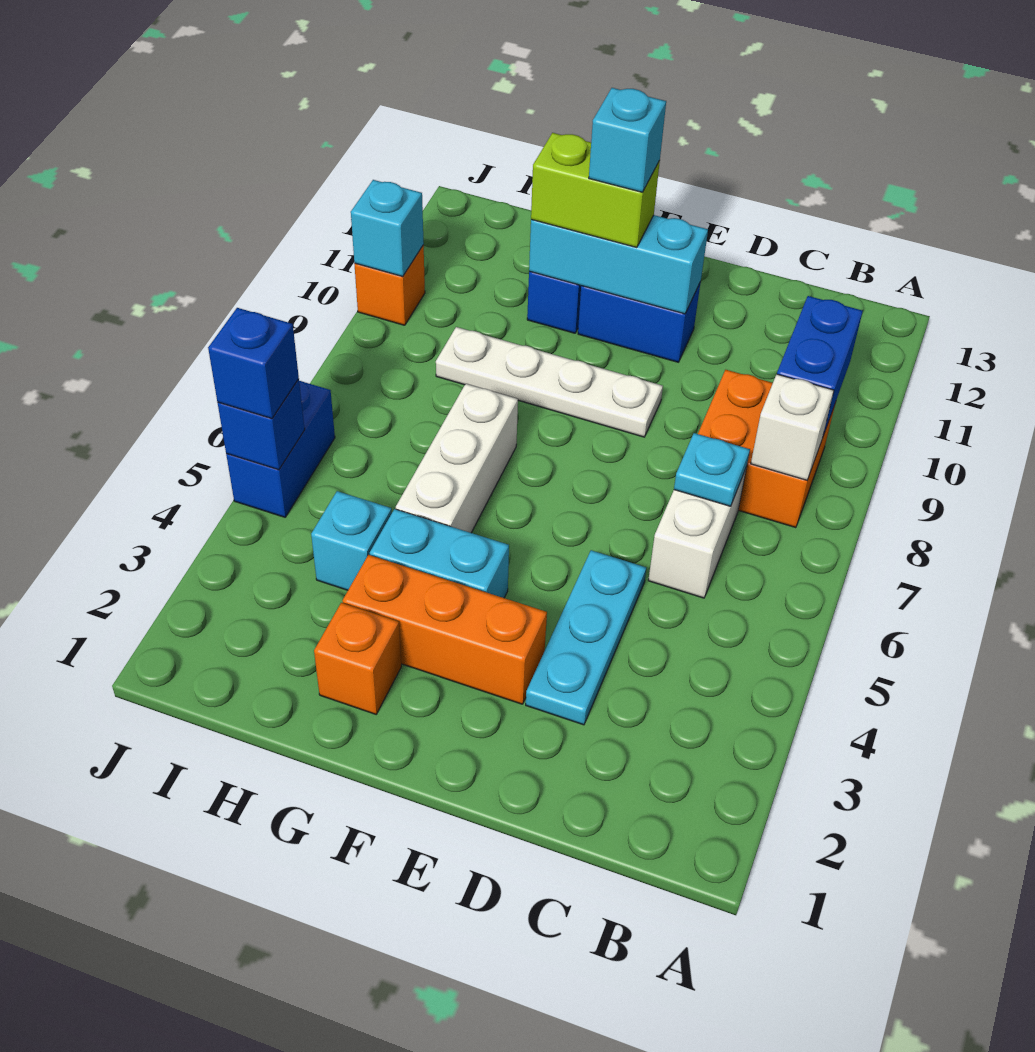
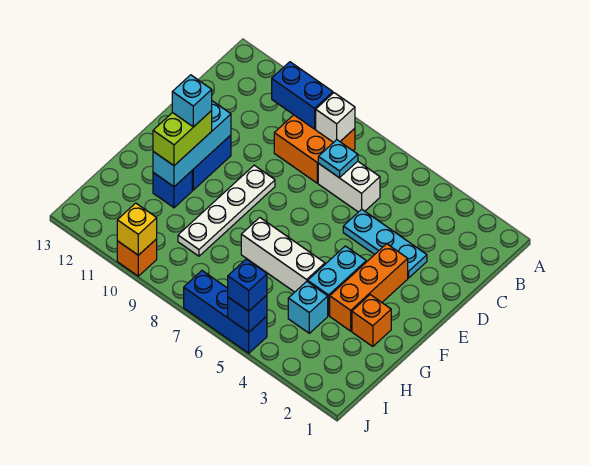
blue 1x2 brick [226,381,335,517] -> blue 1x3 brick [184,271,267,353]
cyan 1x1 brick [351,180,424,277] -> yellow 1x1 brick [117,203,157,255]

